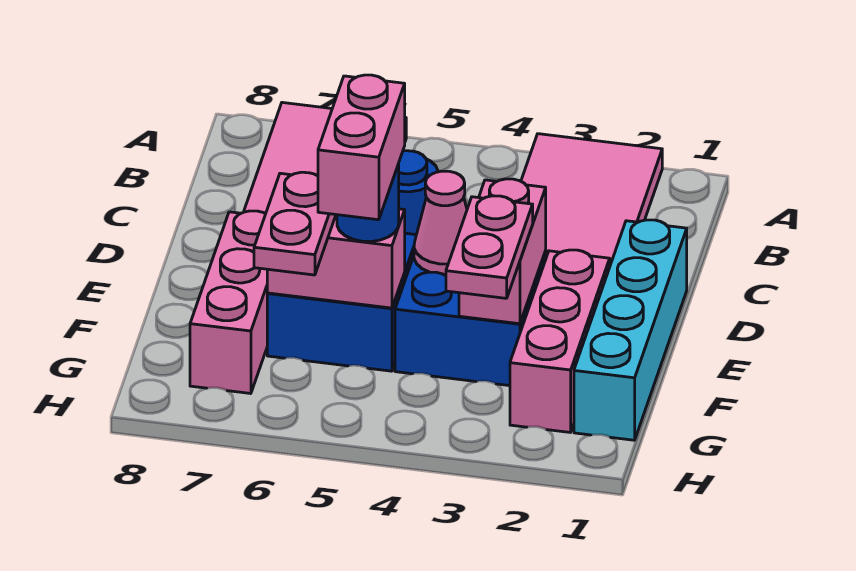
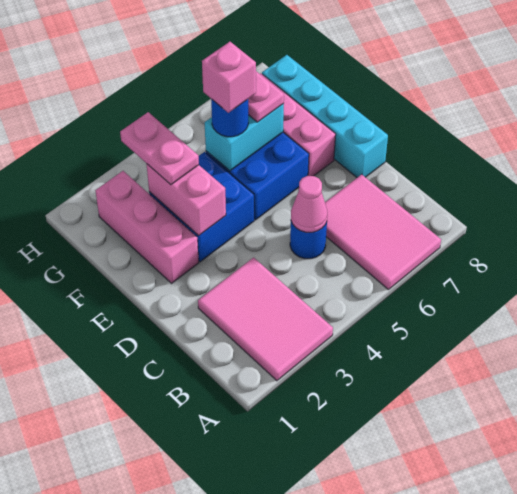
cyan 1x4 brick [574,220,687,440] -> cyan 1x4 brick moved to [262,55,388,177]
pink 1x1 cone [414,171,467,275] -> pink 1x1 cone moved to [291,176,327,232]
pink 1x2 brick [267,209,405,308] -> cyan 1x2 brick [205,104,284,171]
pink 1x2 brick [318,75,405,220] -> pink 1x1 brick [202,42,256,113]

